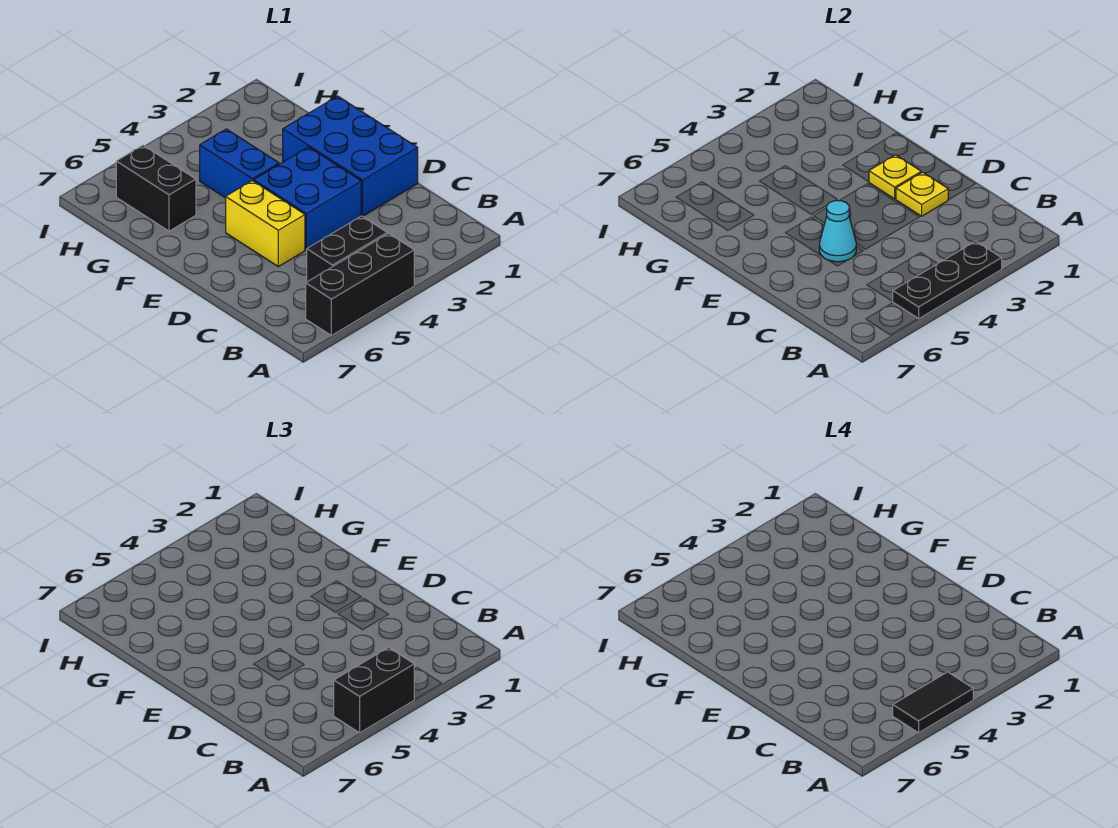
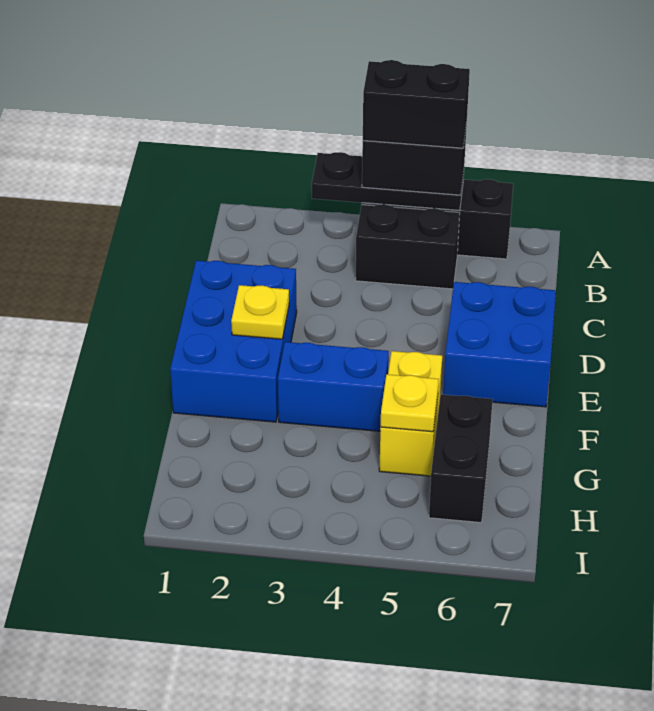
black 1x2 tile [893,672,973,733] -> black 1x2 brick [363,60,470,148]
yellow 1x1 plate [896,172,948,216] -> yellow 1x1 plate moved to [381,374,439,432]
blue 2x2 brick [254,147,361,250] -> blue 2x2 brick moved to [443,282,556,407]
yellow 1x2 brick [226,181,305,267] -> yellow 1x2 brick moved to [379,351,442,476]
cyan 1x1 cone [819,201,856,262] -> none
blue 1x2 brick [200,129,279,198] -> blue 1x2 brick turned to [278,342,389,431]

